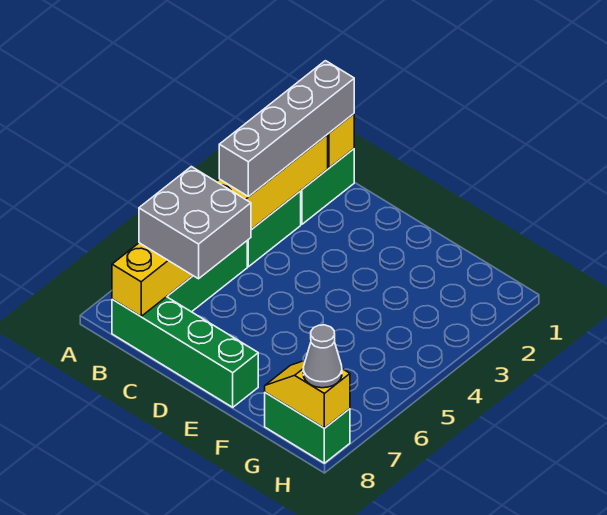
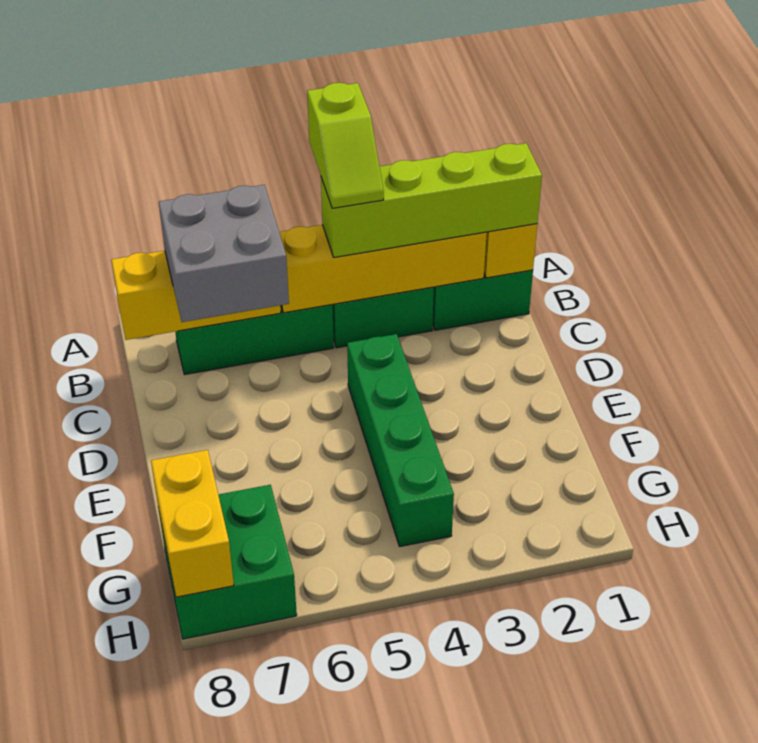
none -> lime 1x2 slope [307,83,384,208]
grey 1x4 brick [219,61,354,197] -> lime 1x4 brick [321,143,542,257]
green 1x4 brick [112,297,258,407] -> green 1x4 brick moved to [347,334,454,547]
green 1x2 brick [265,393,350,463] -> green 2x2 brick [159,485,297,639]
yellow 1x2 slope [265,361,350,428] -> yellow 1x2 brick [151,450,234,597]
grey 1x1 cone [303,325,342,388] -> none

